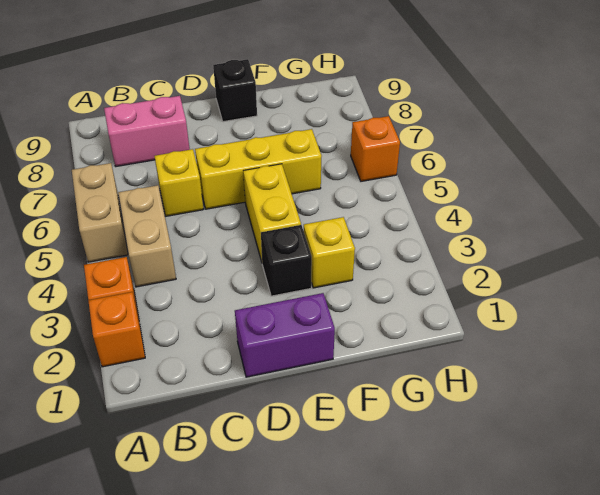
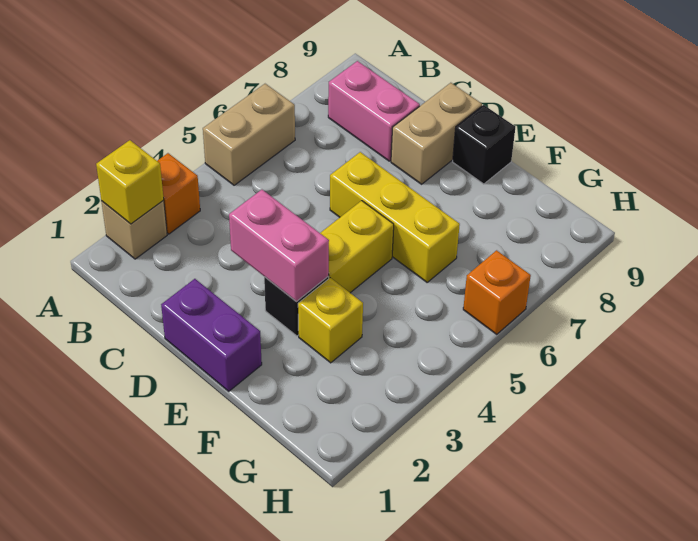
orange 1x1 brick [88,292,145,367] -> tan 1x1 brick [101,200,167,259]
tan 1x2 brick [118,185,176,287] -> tan 1x2 brick moved to [391,83,482,184]
yellow 1x1 brick [154,149,203,216] -> yellow 1x1 brick moved to [96,140,164,224]
none -> pink 1x2 brick [229,190,329,301]

